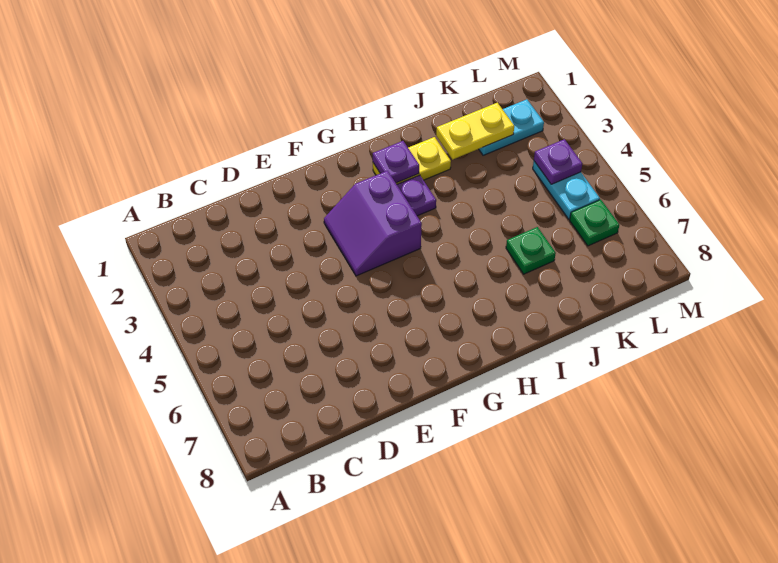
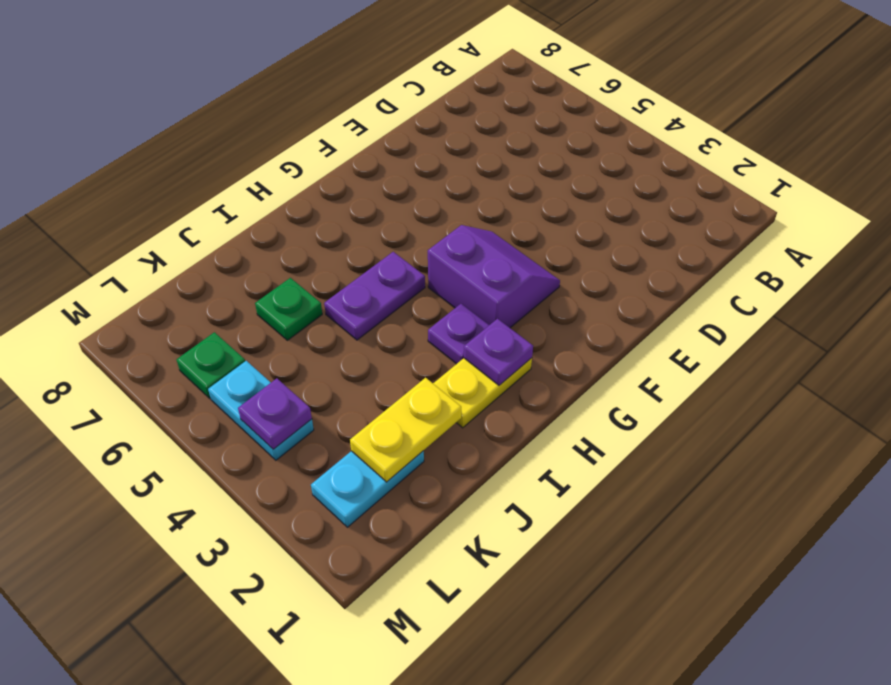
none -> purple 1x2 plate [324,252,425,340]

